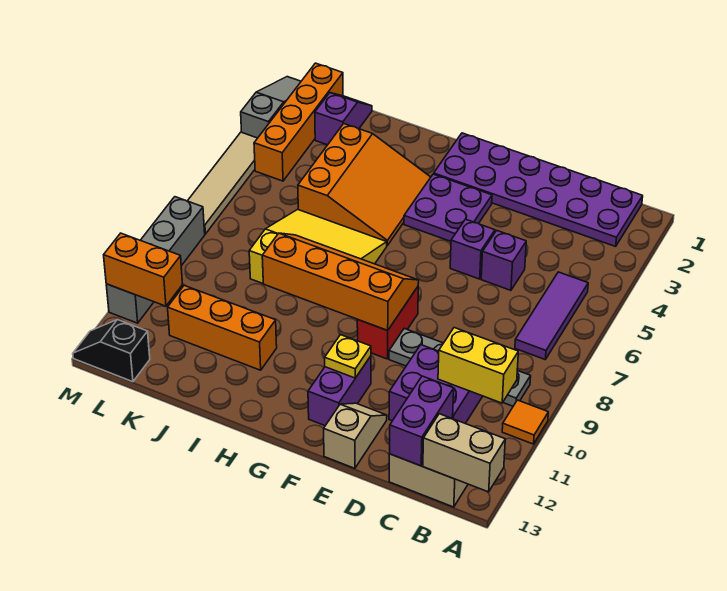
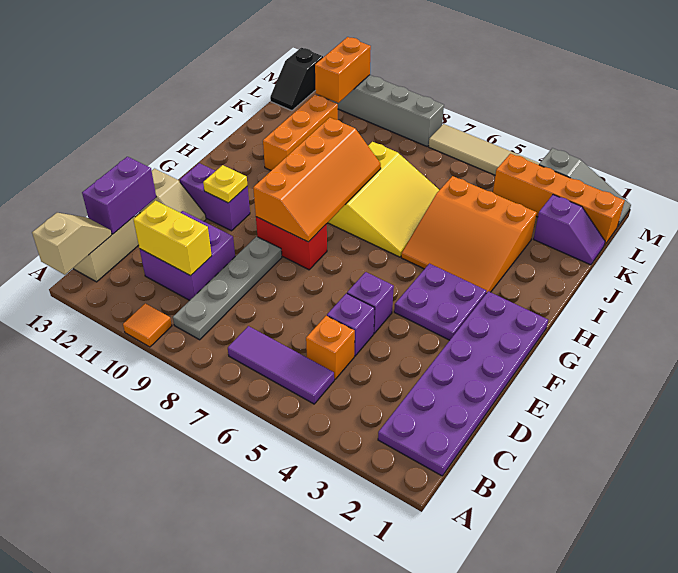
tan 1x2 brick [423,414,505,492] -> tan 1x2 slope [32,213,112,275]
yellow 1x2 brick [438,328,518,403] -> yellow 1x2 brick turned to [133,201,212,276]
none -> orange 1x1 brick [306,316,355,379]
purple 1x2 brick [390,376,454,466] -> purple 1x2 brick turned to [82,157,156,234]
black 1x2 slope [73,320,150,382] -> black 1x2 slope turned to [270,48,323,111]

